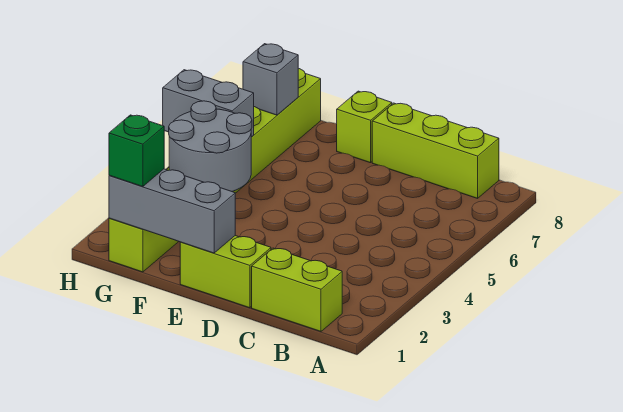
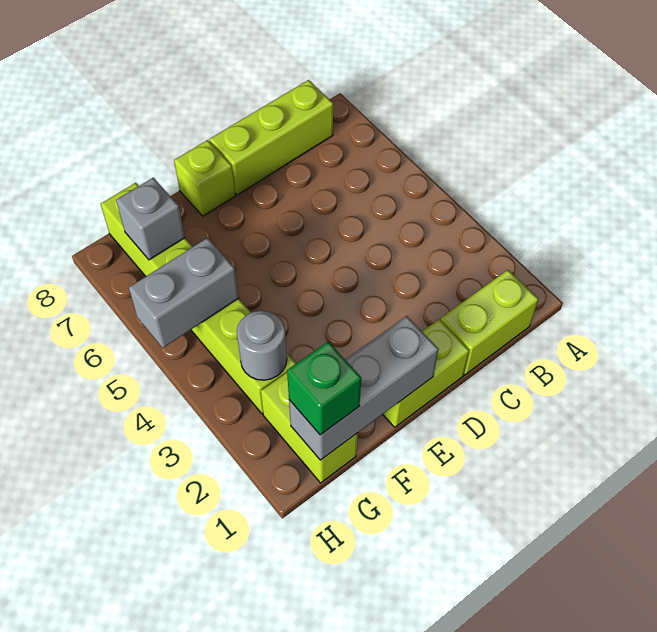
grey 2x2 round brick [169,101,252,192] -> grey 1x1 round brick [237,311,287,380]

